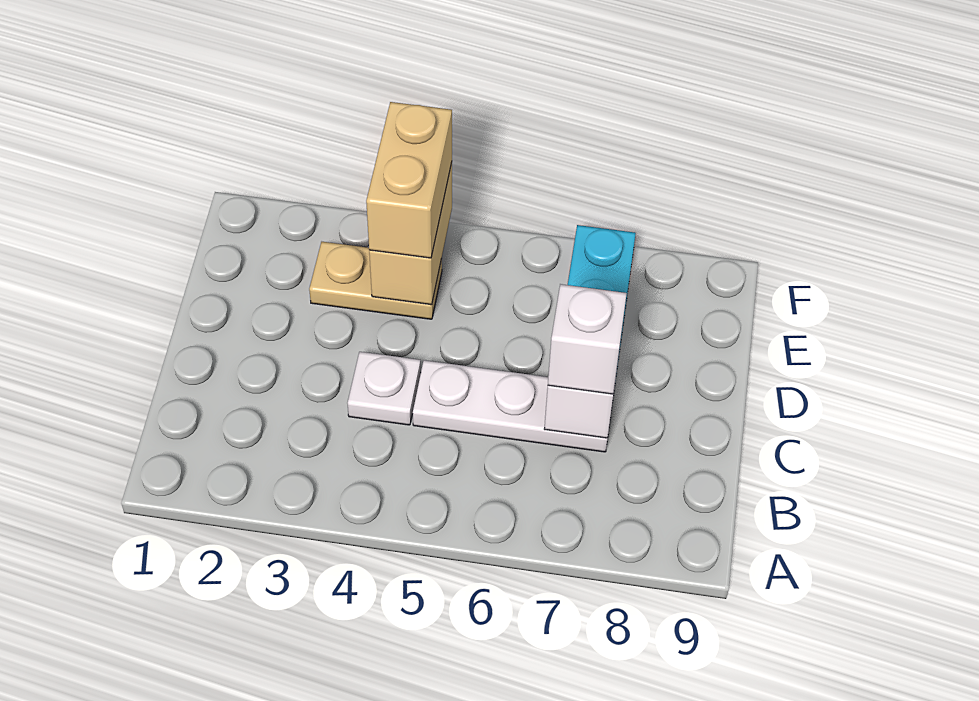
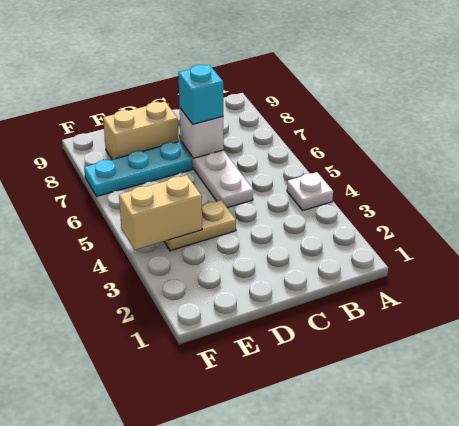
white 1x1 plate [348,352,421,425] -> white 1x1 plate moved to [287,172,333,211]
white 1x1 brick [548,284,627,394] -> cyan 1x1 brick [178,65,223,124]
tan 1x2 plate [309,242,442,319] -> tan 1x2 plate turned to [164,200,236,251]
tan 1x2 brick [366,102,452,258] -> tan 1x2 brick moved to [103,101,179,159]

